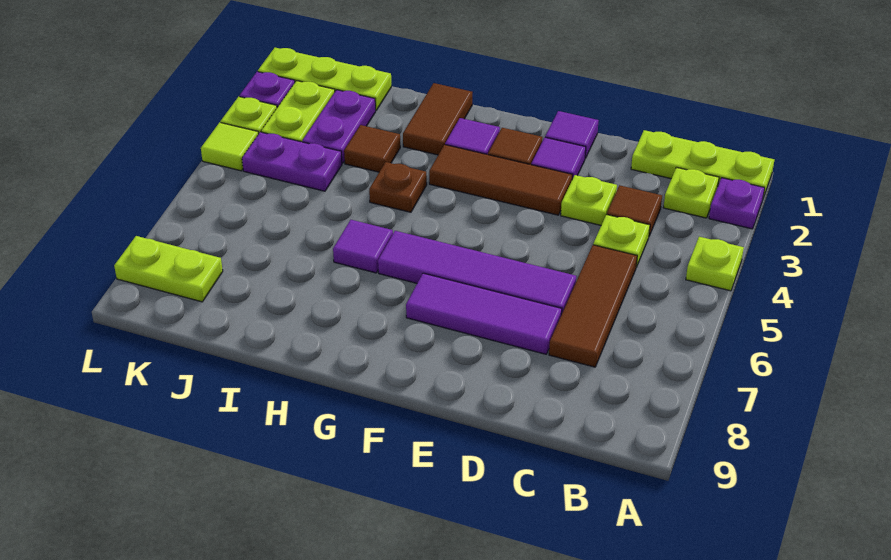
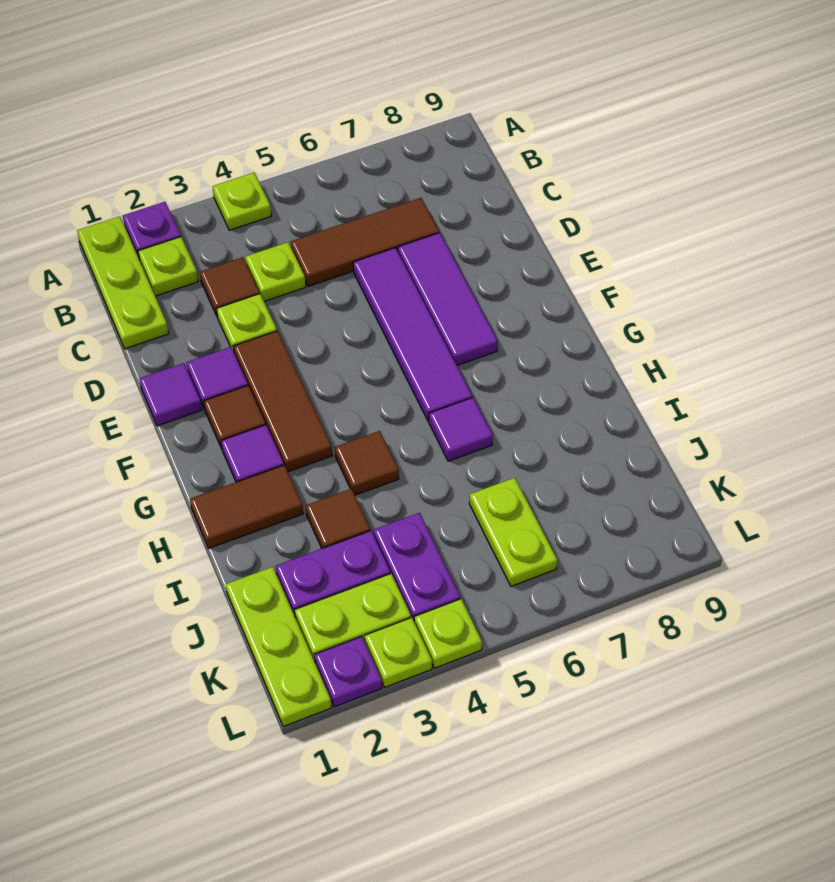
brown 1x1 plate [369,162,427,212] -> brown 1x1 tile [335,431,399,495]
lime 1x2 plate [114,236,223,302] -> lime 1x2 plate moved to [469,478,557,586]
lime 1x1 tile [201,122,258,171] -> lime 1x1 plate [414,599,482,668]

